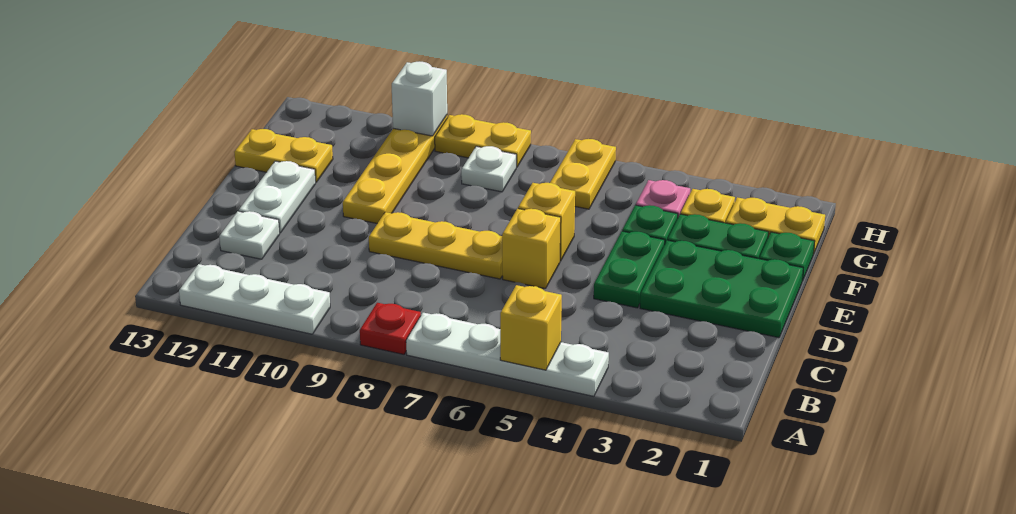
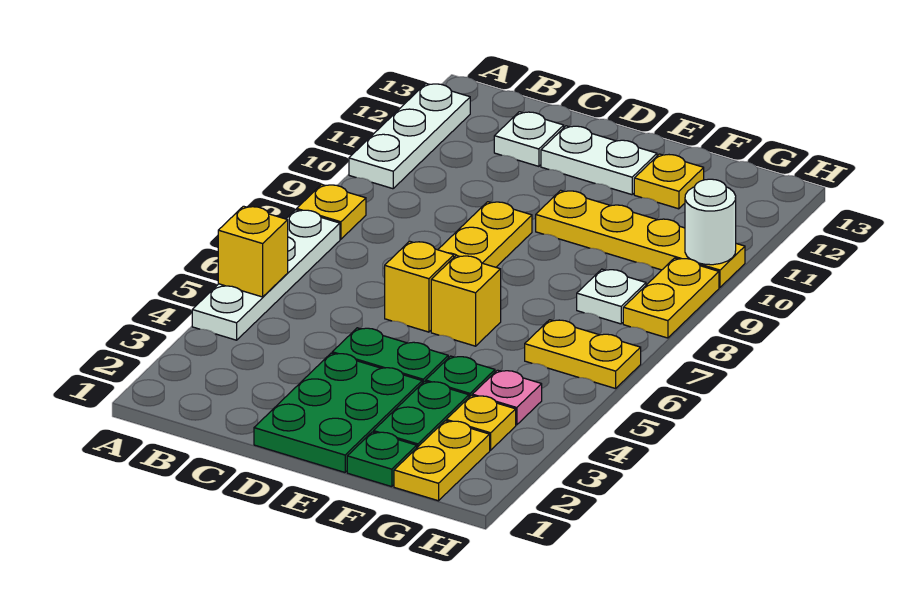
red 1x1 plate [360,303,421,354] -> yellow 1x1 plate [297,184,366,239]
yellow 1x2 plate [234,129,333,182] -> yellow 1x1 plate [634,154,704,209]
white 1x1 brick [392,62,447,136] -> white 1x1 round brick [685,179,736,265]

